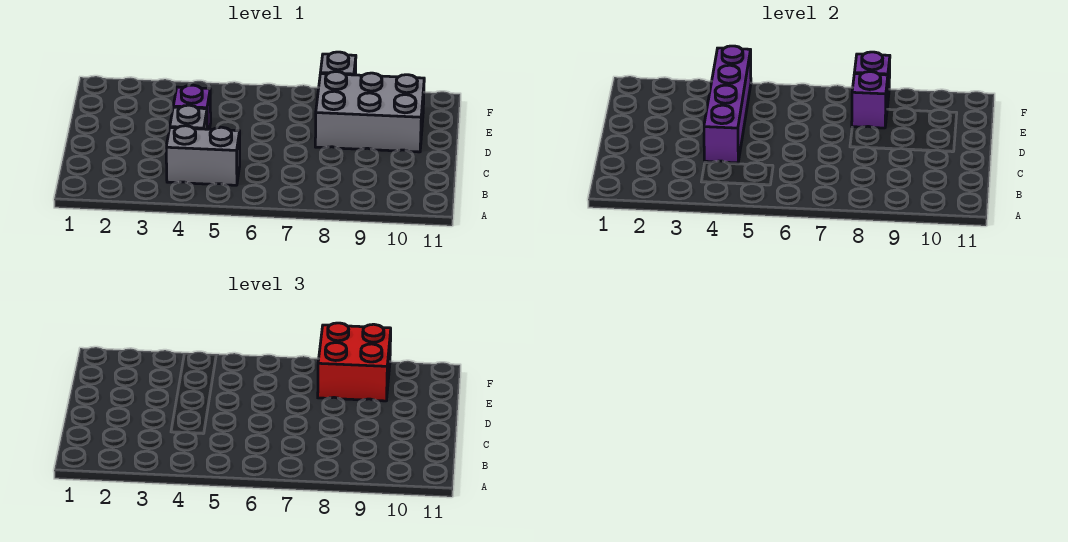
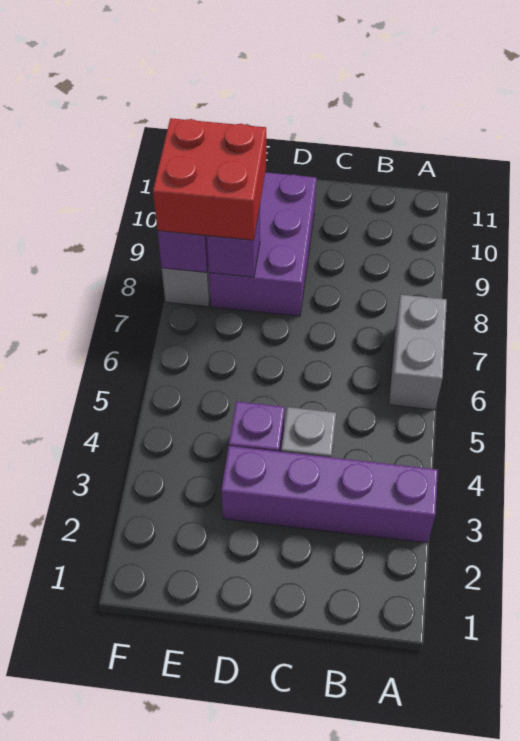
grey 1x2 brick [166,126,240,185] -> grey 1x2 brick moved to [389,295,447,410]
purple 1x4 brick [704,46,751,163] -> purple 1x4 brick moved to [221,446,438,543]
grey 2x3 brick [315,72,424,152] -> purple 2x3 brick [209,172,316,316]

